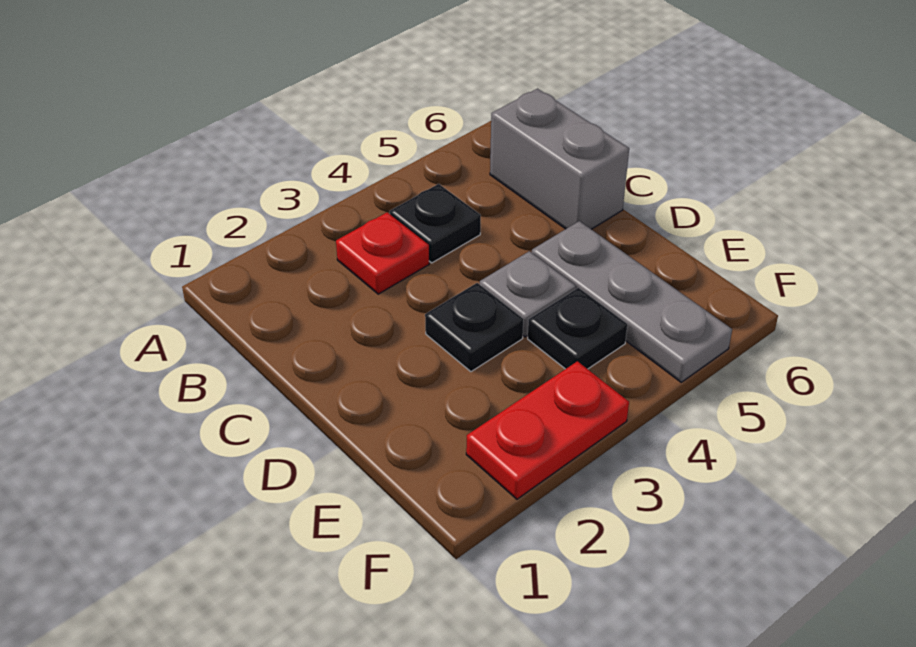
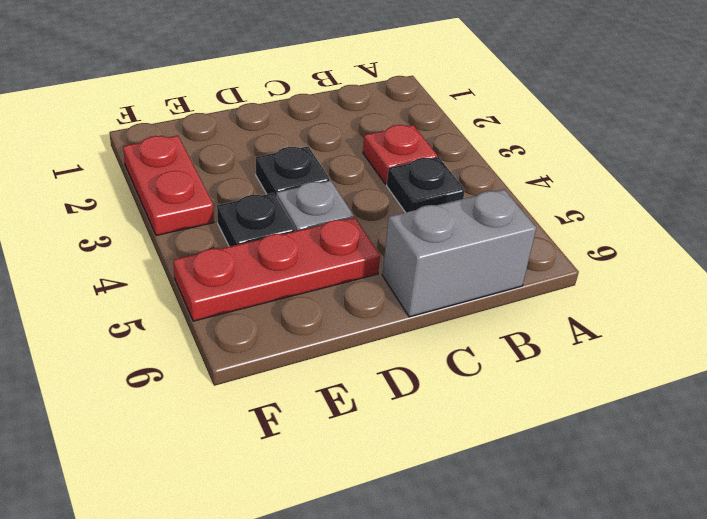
grey 1x3 plate [532,221,732,382] -> red 1x3 plate [173,218,380,321]

